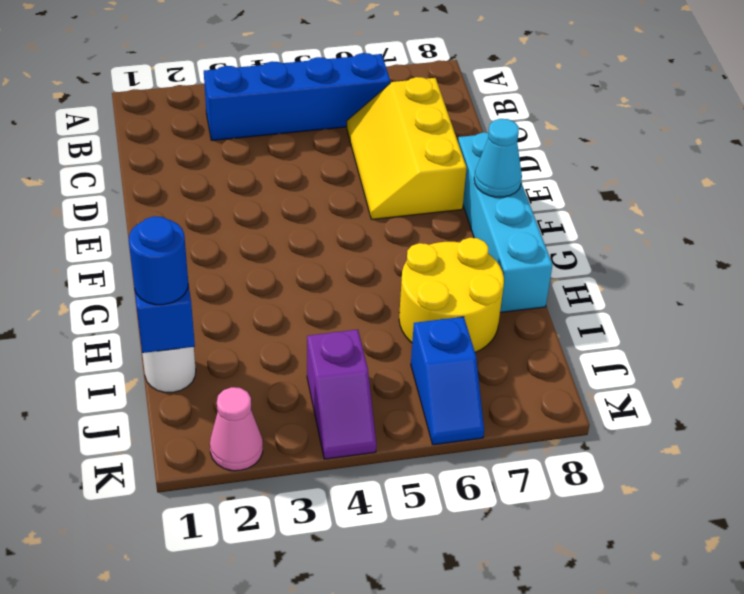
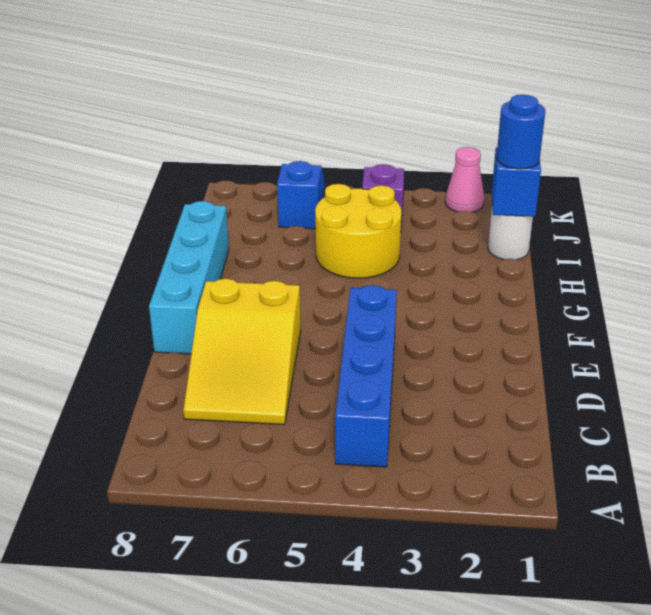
blue 1x4 brick [204,53,390,140] -> blue 1x4 brick turned to [335,285,397,467]
yellow 2x3 slope [347,77,467,219] -> yellow 2x3 slope turned to [183,279,301,425]
cyan 1x1 cone [474,119,522,197] -> none
yellow 2x2 round brick [399,238,504,352] -> yellow 2x2 round brick moved to [315,184,401,278]

